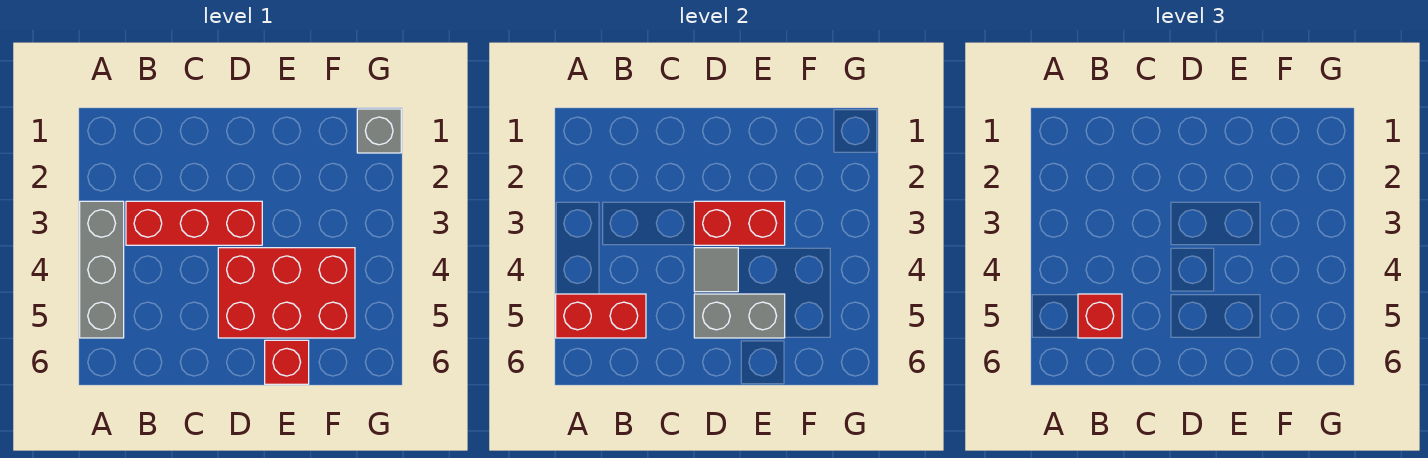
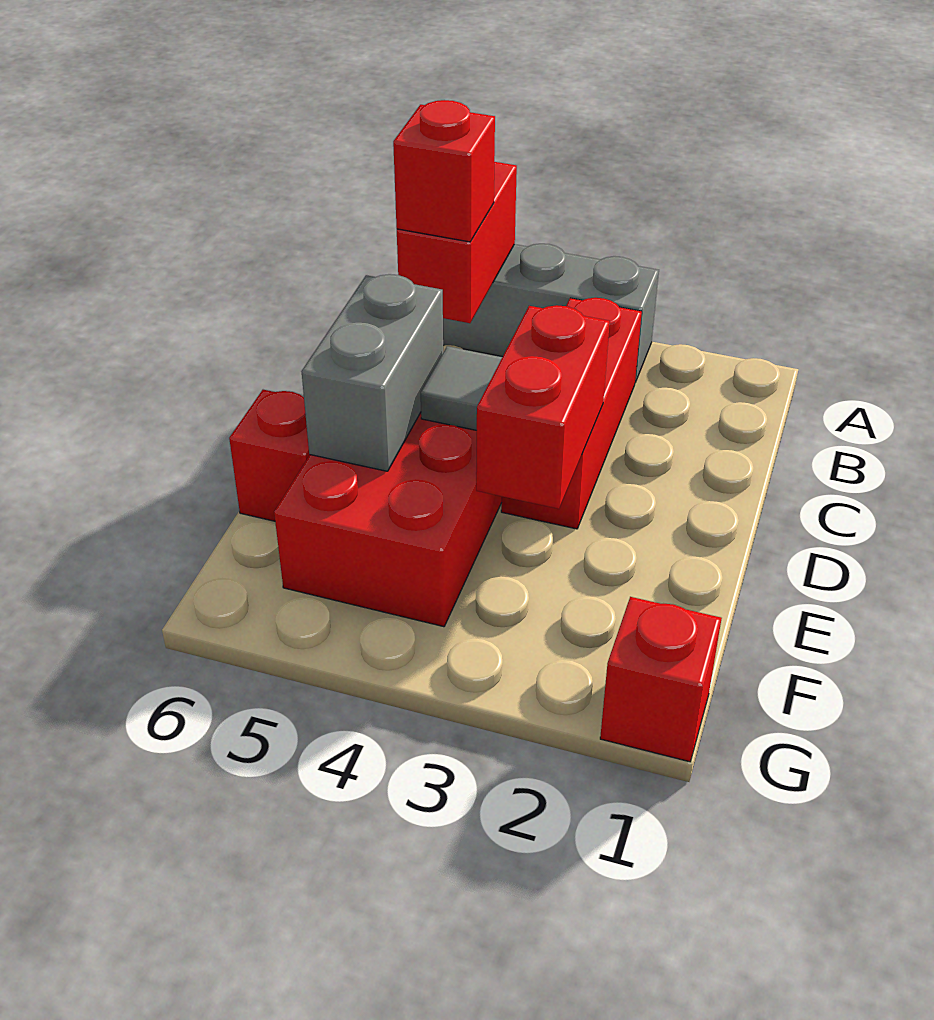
grey 1x1 brick [357,109,401,153] -> red 1x1 brick [600,597,722,762]

